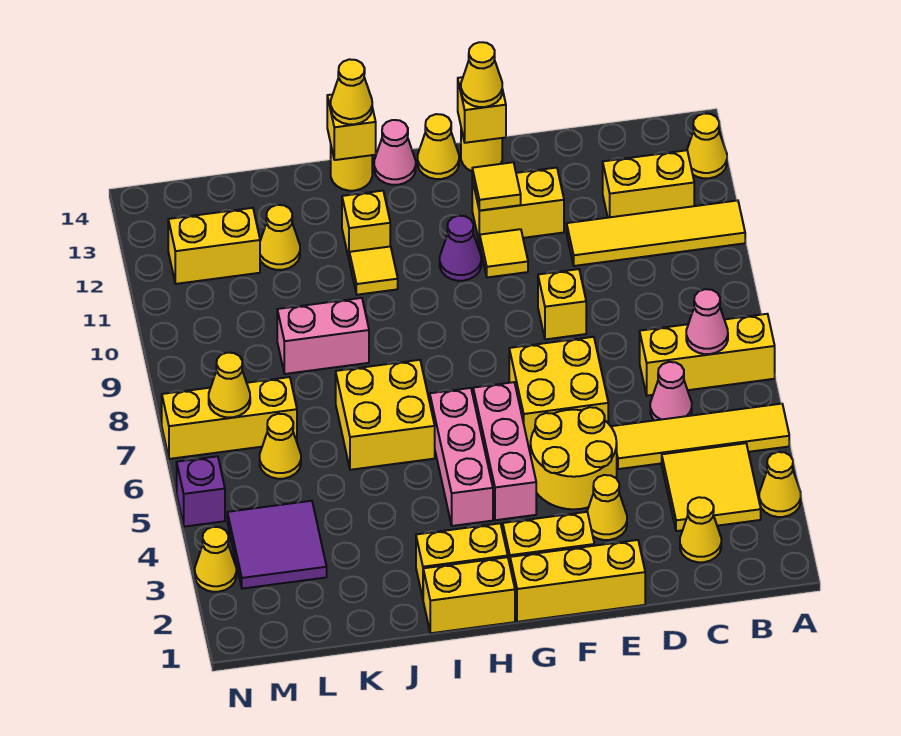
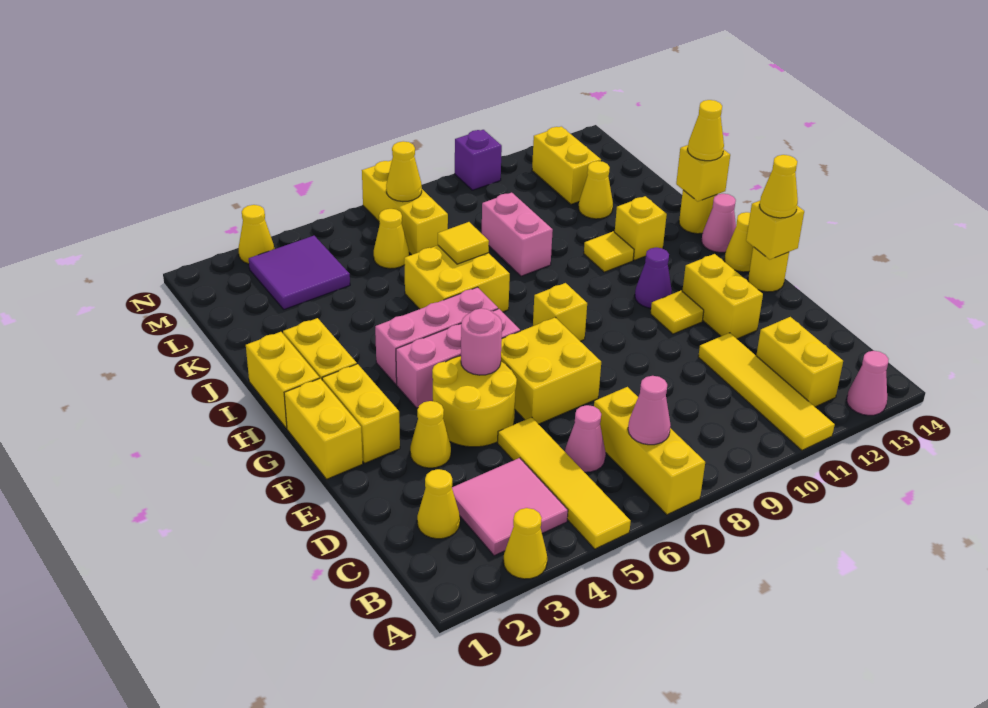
yellow 1x1 cone [687,113,727,178] -> pink 1x1 cone [847,351,889,415]
yellow 2x2 tile [662,443,761,531] -> pink 2x2 tile [452,458,568,556]
yellow 1x3 brick [510,540,645,622] -> yellow 1x2 brick [284,378,363,479]
yellow 1x1 brick [538,269,586,339] -> yellow 1x1 brick moved to [533,283,587,341]
none -> pink 1x1 round brick [461,308,502,375]
yellow 1x1 tile [472,162,521,211] -> yellow 1x1 tile moved to [438,222,489,264]
purple 1x1 brick [177,456,225,527] -> purple 1x1 brick moved to [455,130,502,190]

